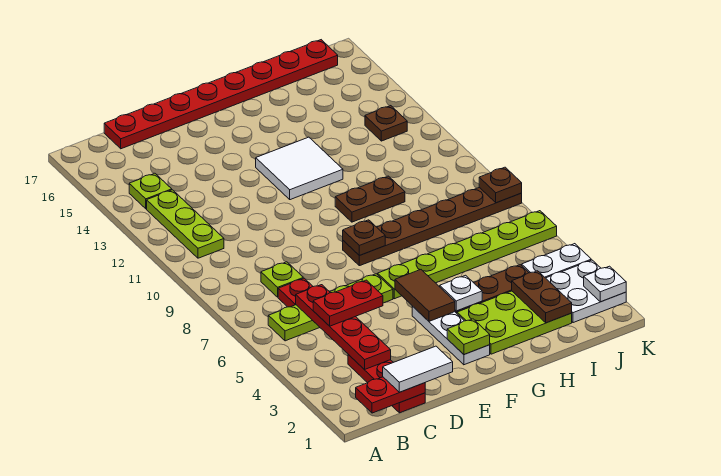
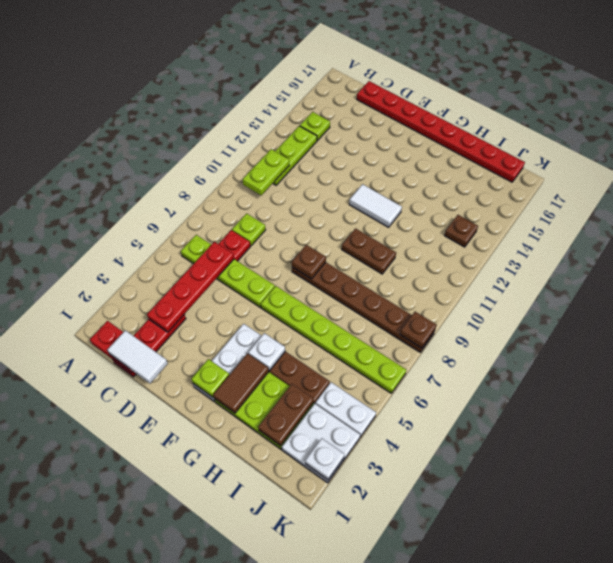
none -> lime 1x2 plate [243,149,289,195]
red 1x2 plate [313,280,383,326] -> none
brown 1x2 tile [395,270,455,321] -> brown 1x2 tile moved to [213,353,269,413]
white 2x2 tile [256,137,343,200] -> white 1x2 tile [349,184,402,227]

